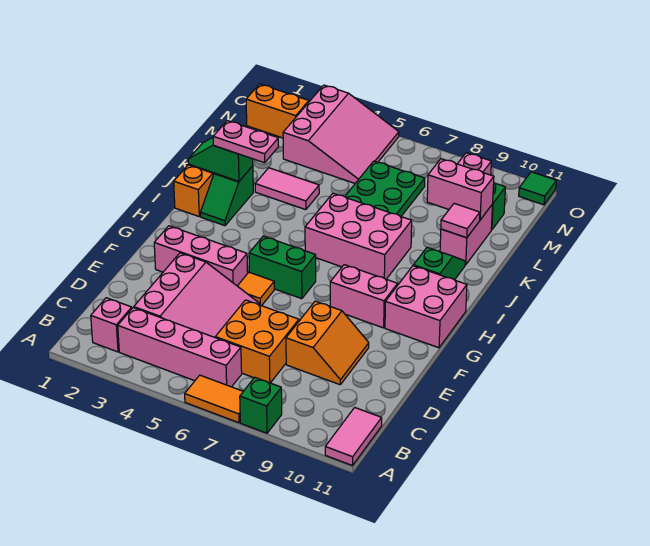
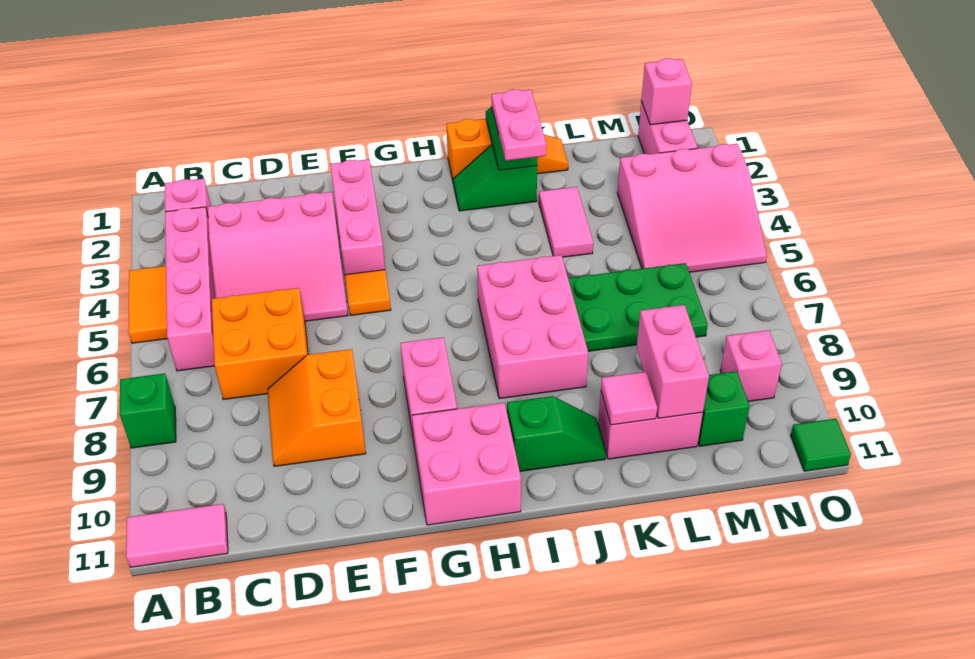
orange 1x2 tile [185,375,243,423] -> orange 1x2 tile moved to [128,266,168,343]
orange 2x2 slope [286,301,369,385] -> orange 2x2 slope turned to [268,349,366,466]
green 1x2 brick [249,236,316,299] -> none
orange 1x2 brick [246,84,309,138] -> pink 1x2 brick [638,102,698,154]
none -> pink 1x1 brick [641,58,692,125]

